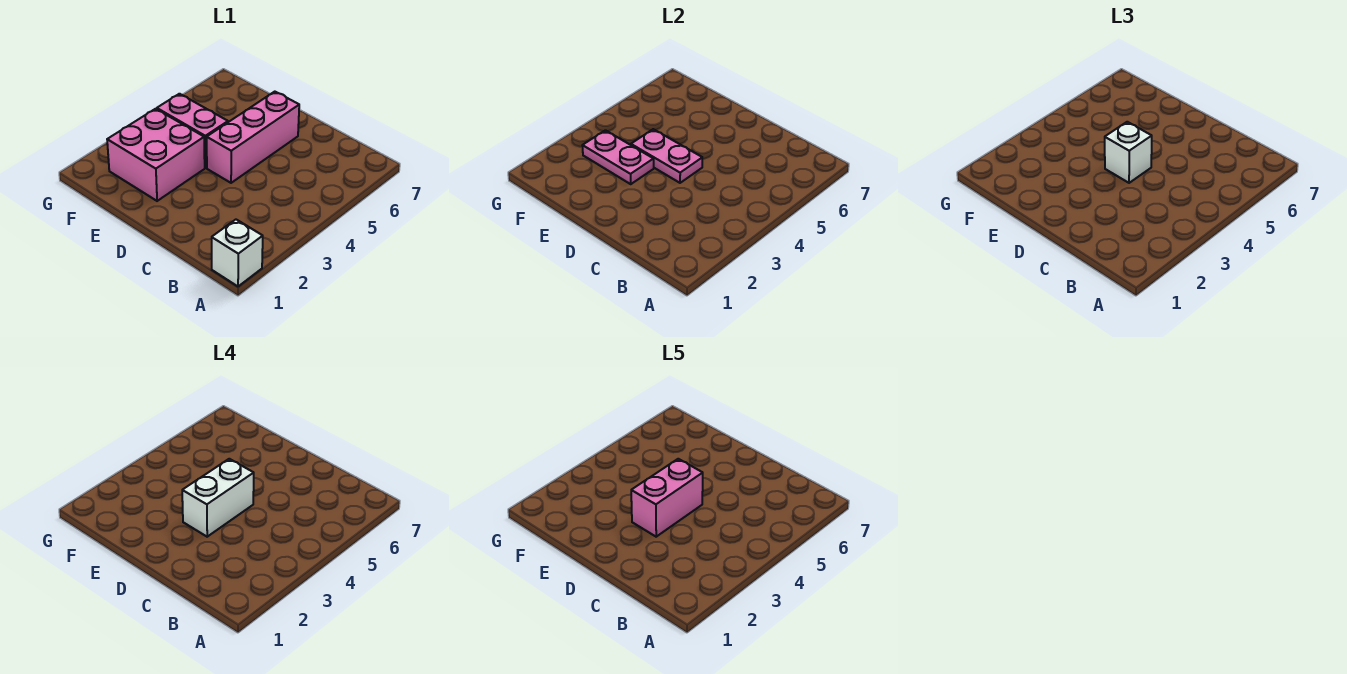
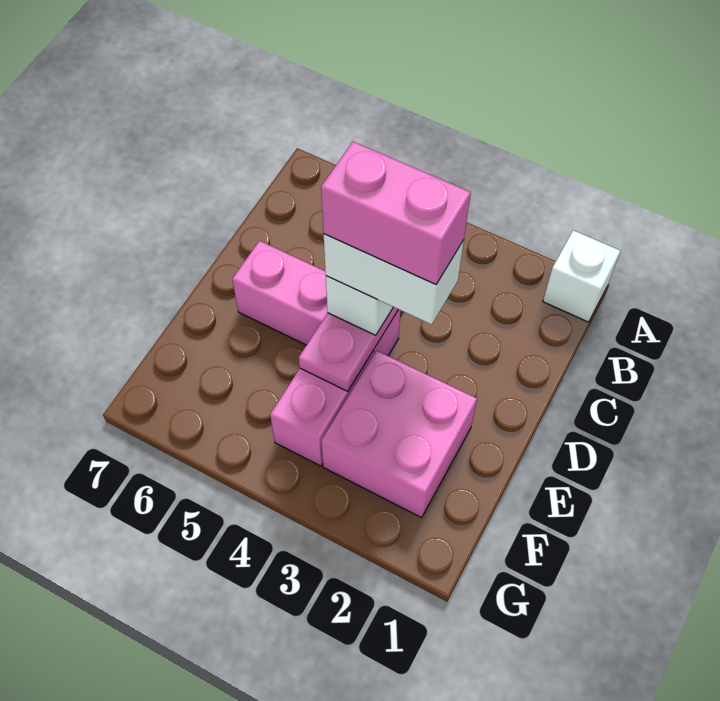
pink 1x2 plate [582,130,654,184] -> none

